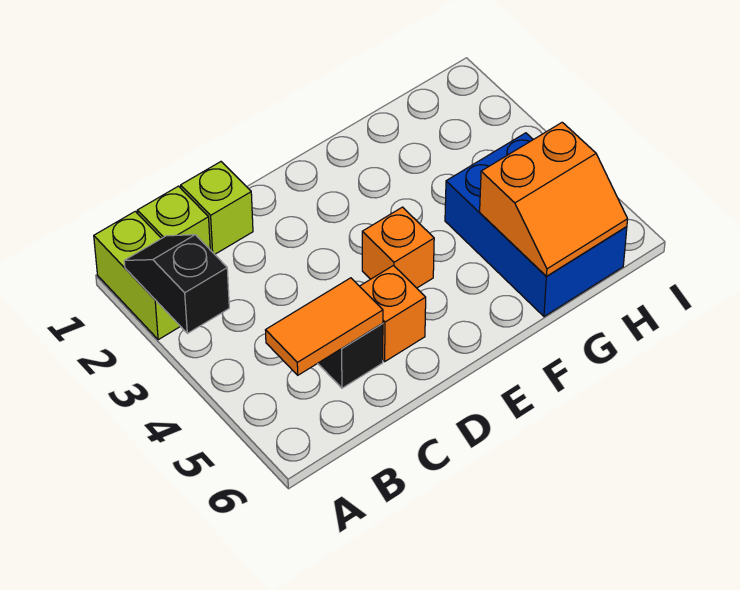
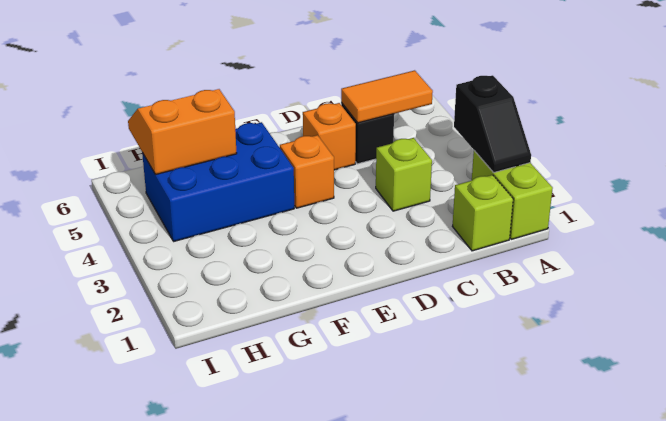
lime 1x1 brick [181,162,253,254] -> lime 1x1 brick moved to [376,138,432,211]
blue 2x3 brick [445,133,627,316] -> blue 2x3 brick turned to [142,122,294,241]

